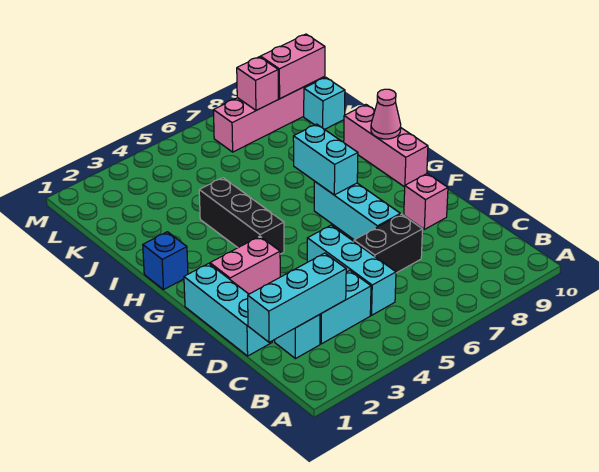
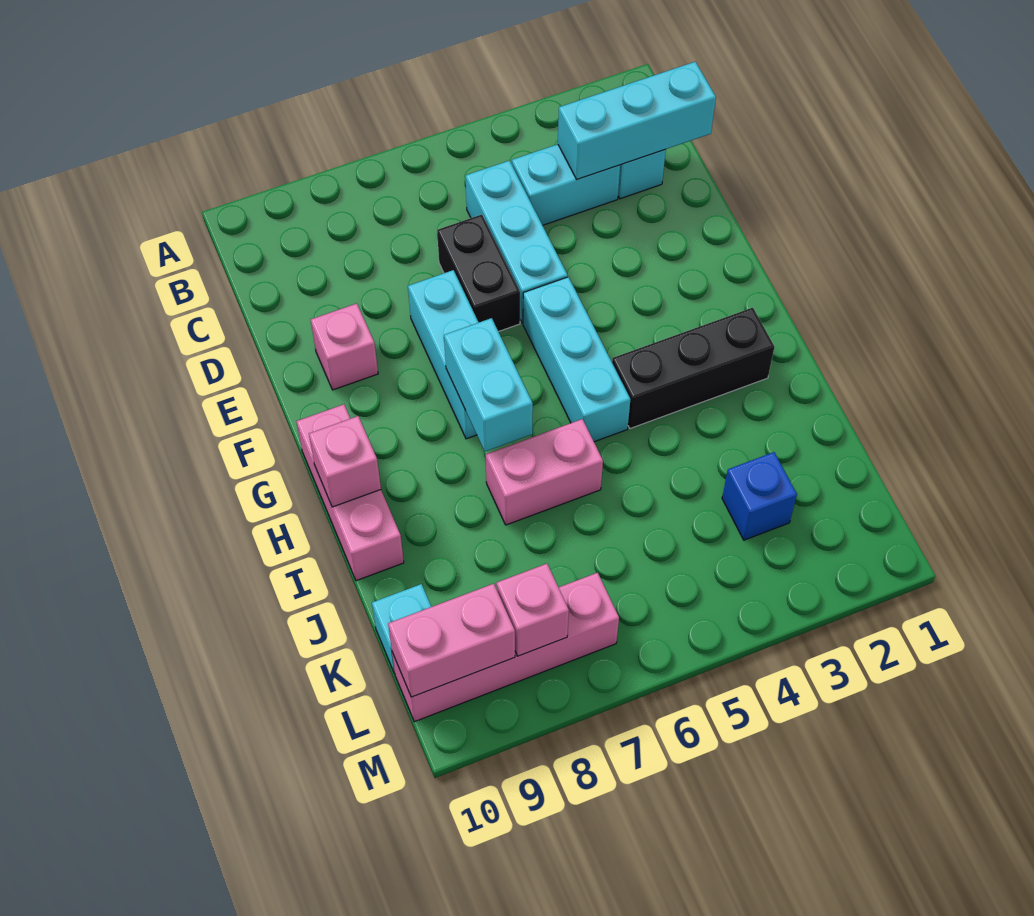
cyan 1x3 brick [184,263,272,356] -> cyan 1x3 brick moved to [523,277,630,442]
black 1x2 brick [354,214,423,273] -> black 1x2 brick turned to [437,215,520,332]
pink 1x2 brick [210,236,280,294] -> pink 1x2 brick moved to [486,419,603,525]
black 1x3 brick [199,178,284,254] -> black 1x3 brick turned to [612,308,774,429]
blue 1x1 brick [143,232,188,290] -> blue 1x1 brick moved to [722,452,797,540]
pink 1x1 cone [371,89,401,139] -> pink 1x1 brick [309,416,381,507]

